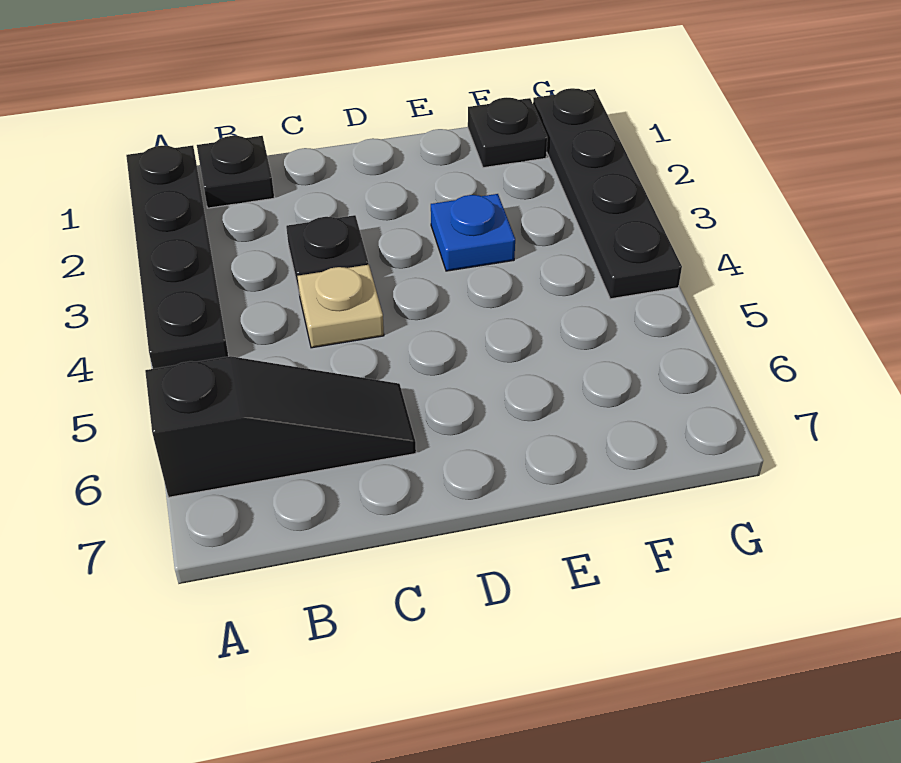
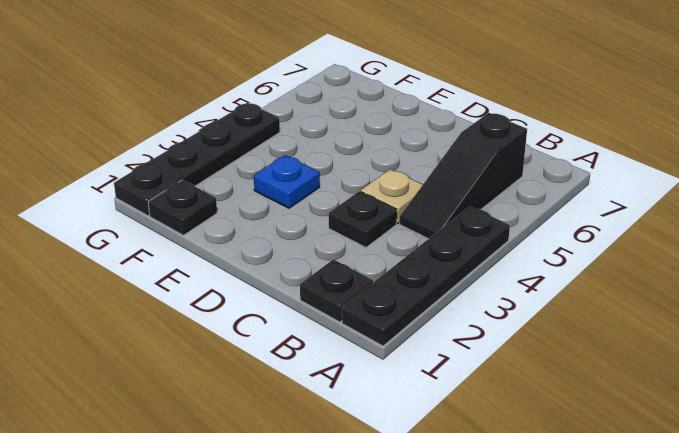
black 1x3 slope [145,356,416,497] -> black 1x3 slope turned to [400,113,527,239]

